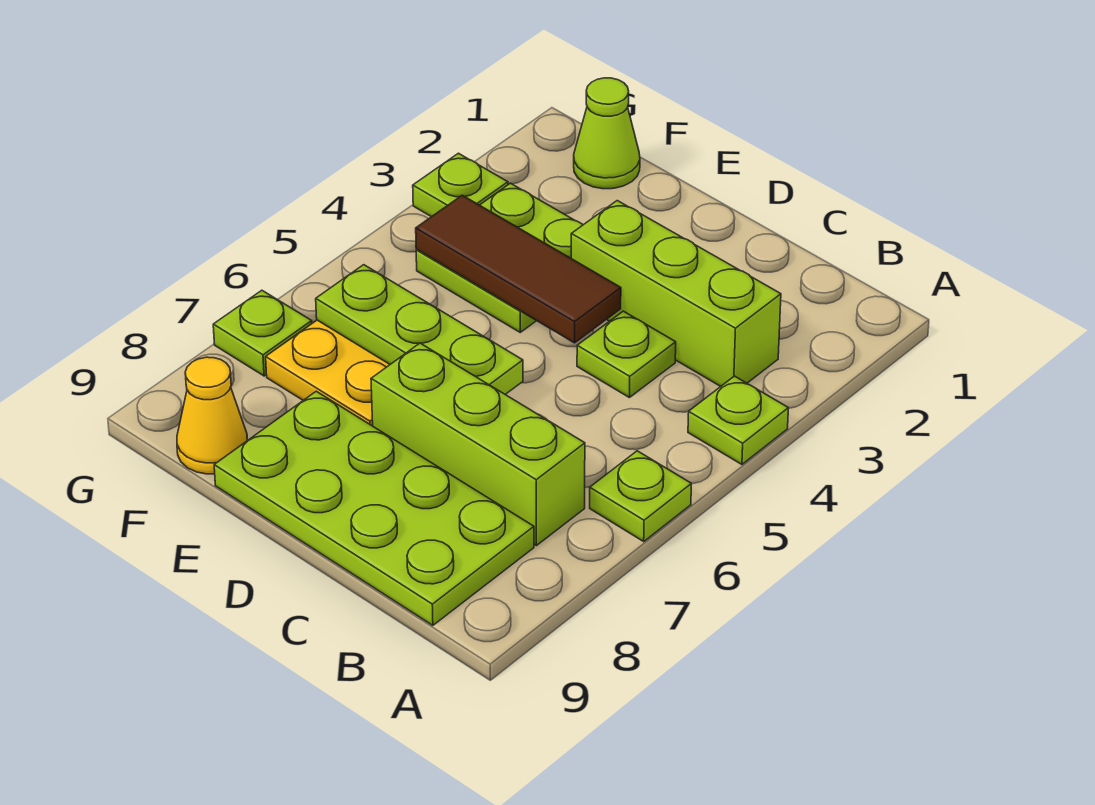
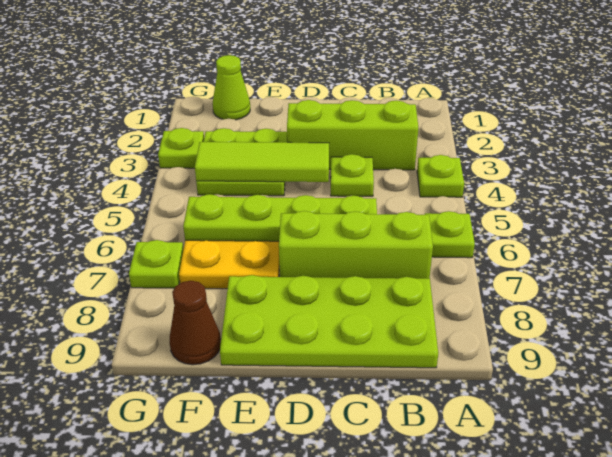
brown 1x3 tile [416,195,621,343] -> lime 1x3 tile [195,142,329,182]
lime 1x3 plate [316,265,523,394] -> lime 1x4 plate [183,194,377,241]
yellow 1x1 cone [177,357,247,474] -> brown 1x1 cone [170,281,221,365]

